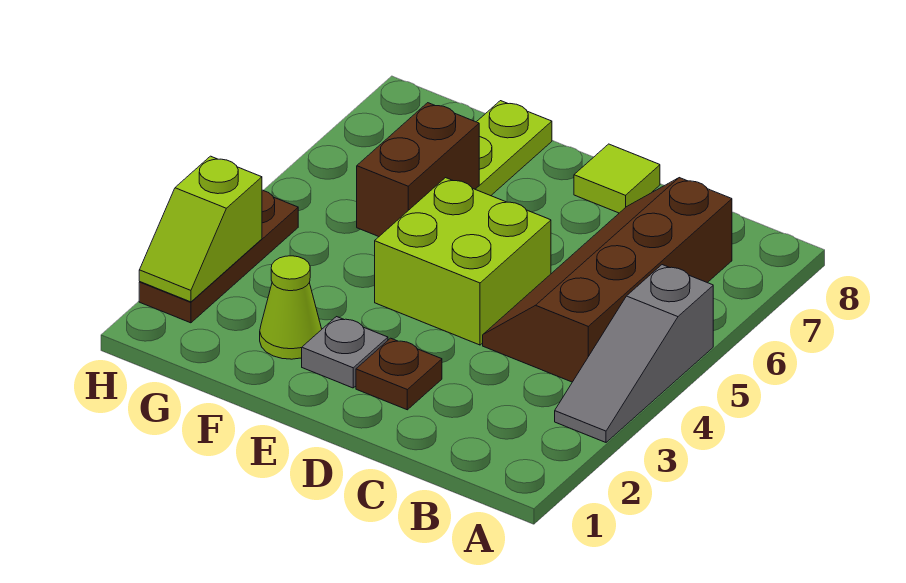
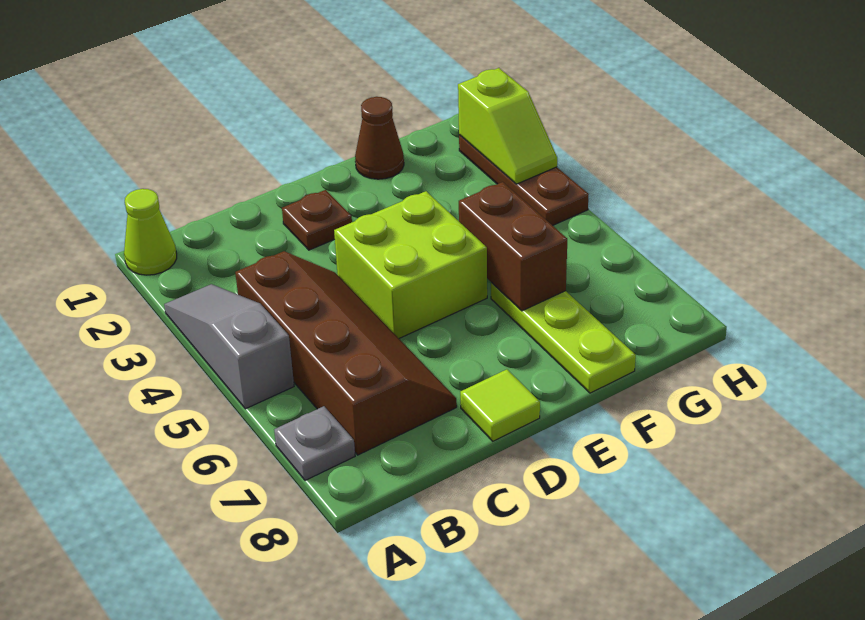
grey 1x1 plate [302,317,388,388] -> grey 1x1 plate moved to [274,406,355,480]
none -> brown 1x1 cone [355,97,404,179]
lime 1x1 cone [260,256,322,359] -> lime 1x1 cone moved to [124,189,177,275]
lime 1x2 slope [139,156,262,302] -> lime 1x2 slope turned to [458,68,557,184]

